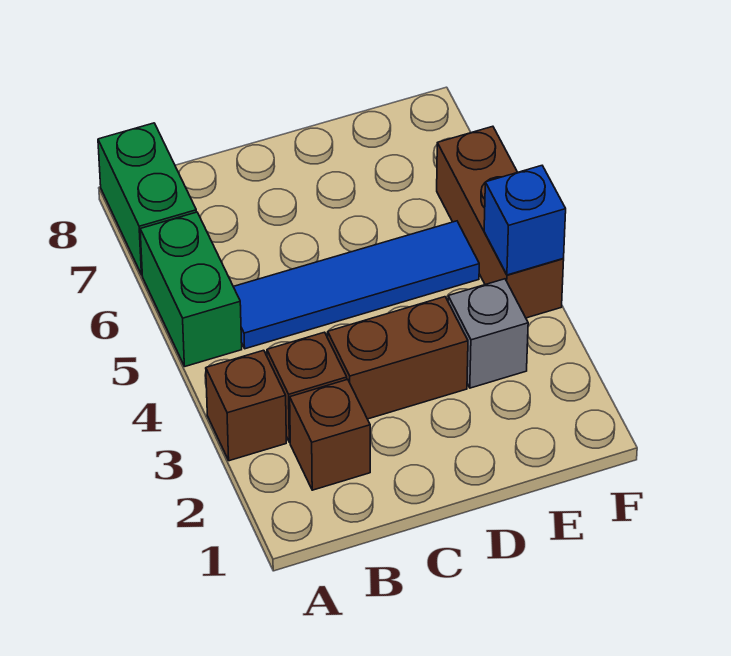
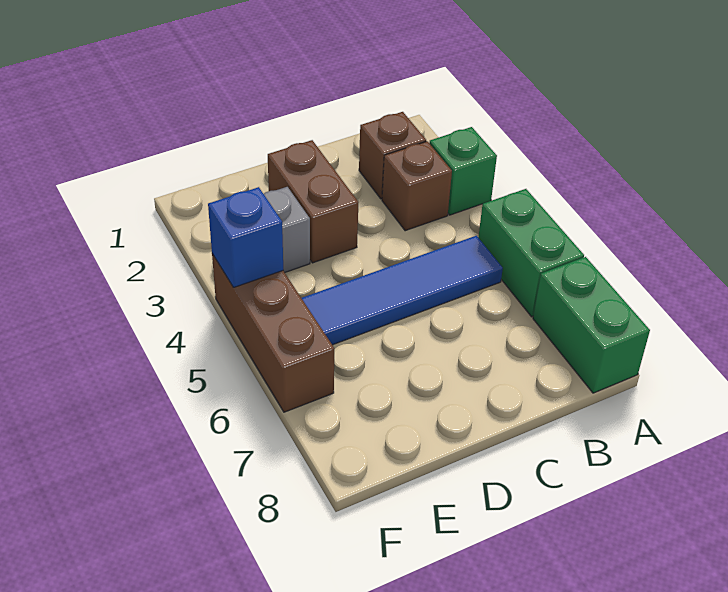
brown 1x1 brick [206,350,286,461] -> green 1x1 brick [429,127,497,215]
brown 1x2 brick [328,297,468,419] -> brown 1x2 brick turned to [268,140,358,263]

